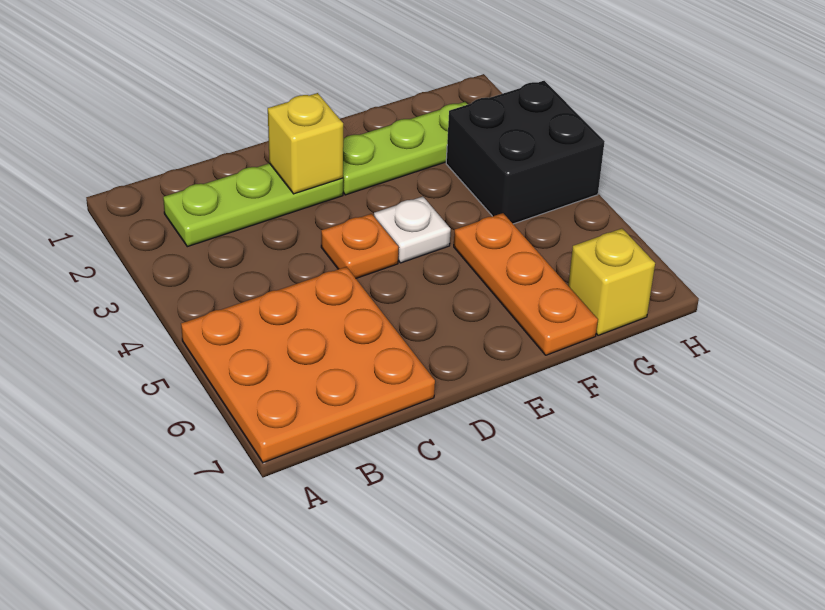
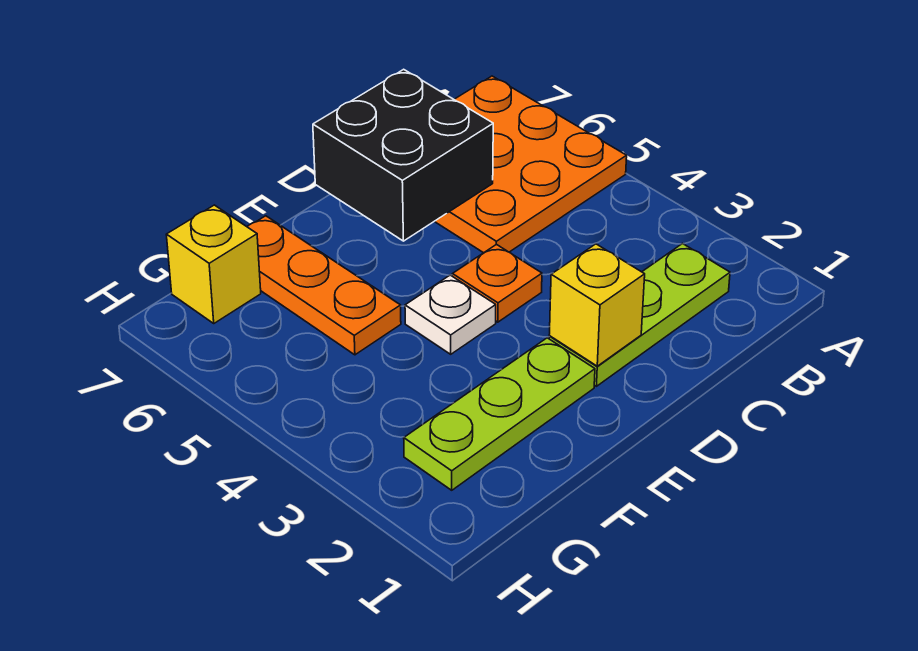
black 2x2 brick [446,81,605,224] -> black 2x2 brick moved to [313,69,493,241]

